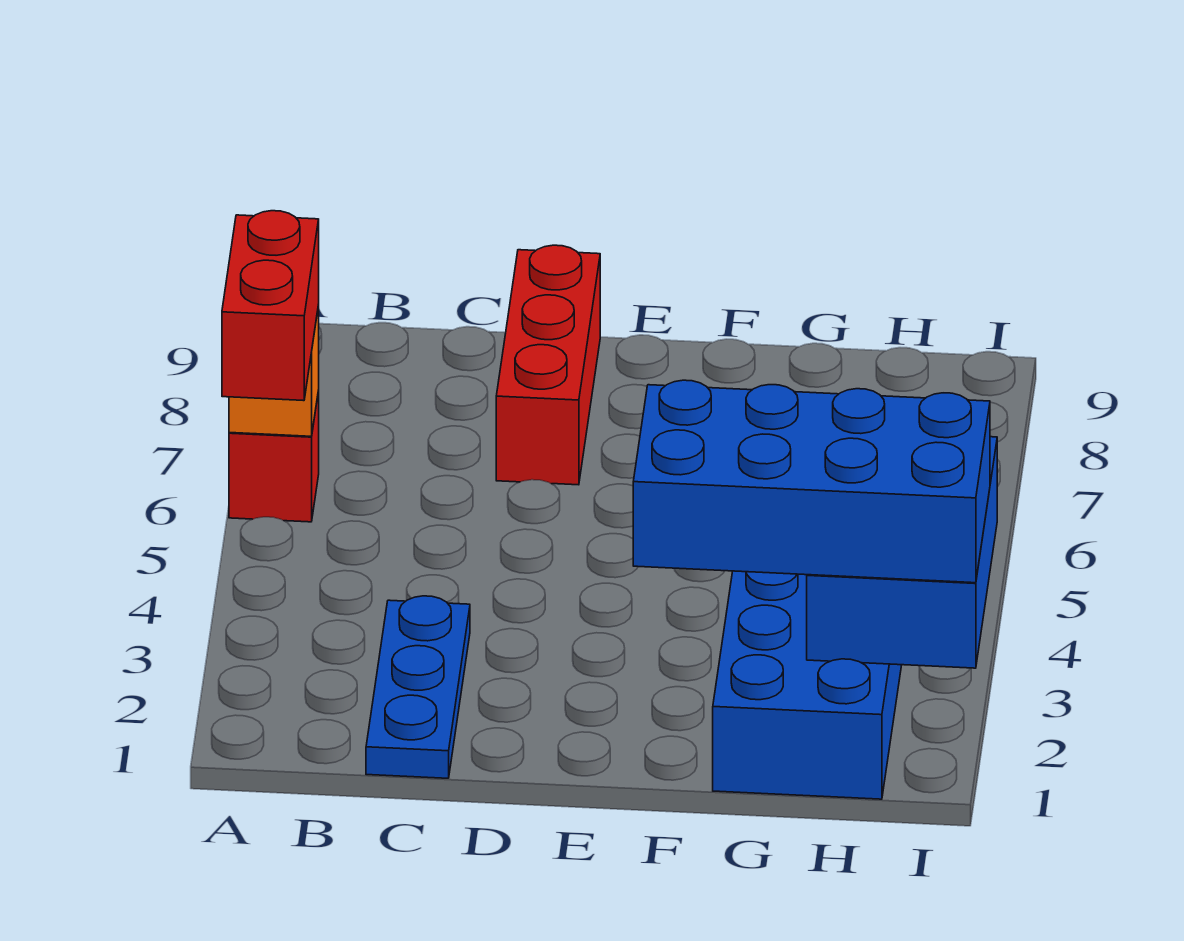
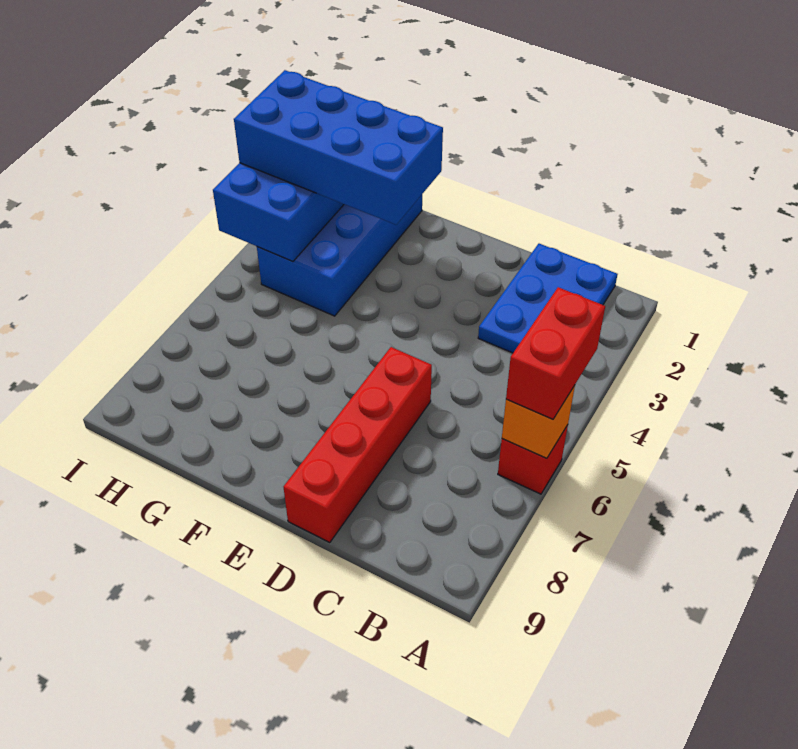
blue 1x3 plate [366,596,470,778] -> blue 2x3 plate [478,244,617,353]
red 1x3 brick [496,245,600,485] -> red 1x4 brick [284,347,432,543]

